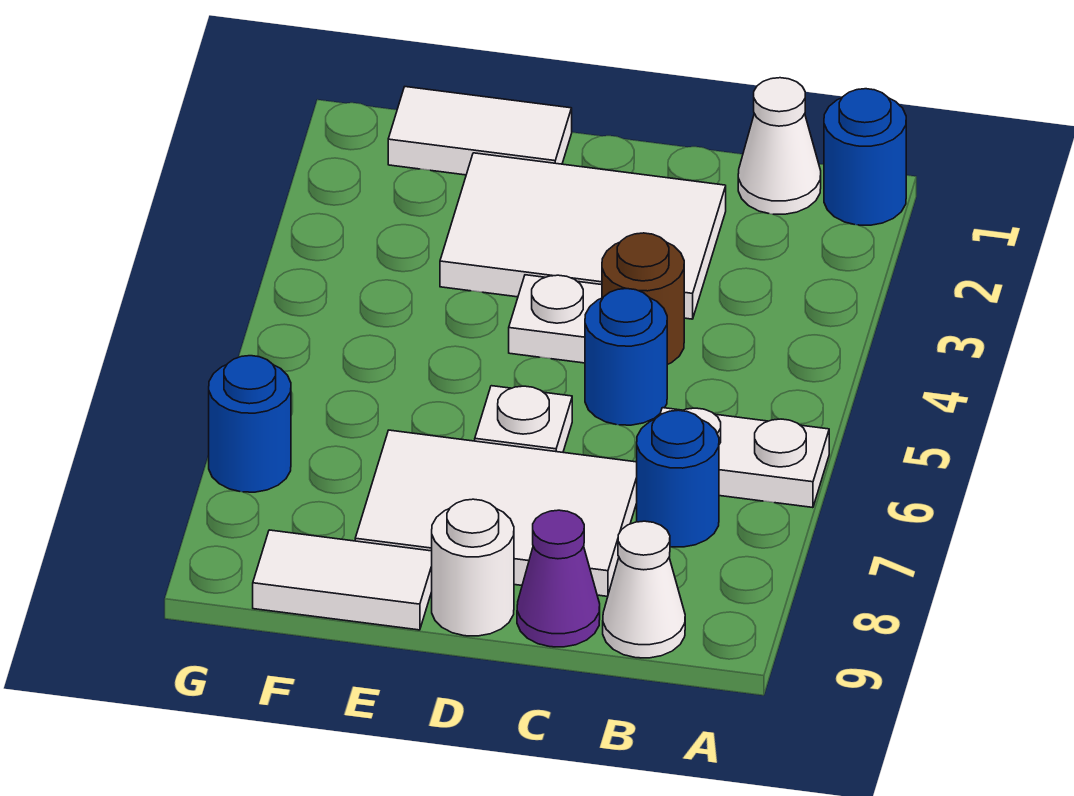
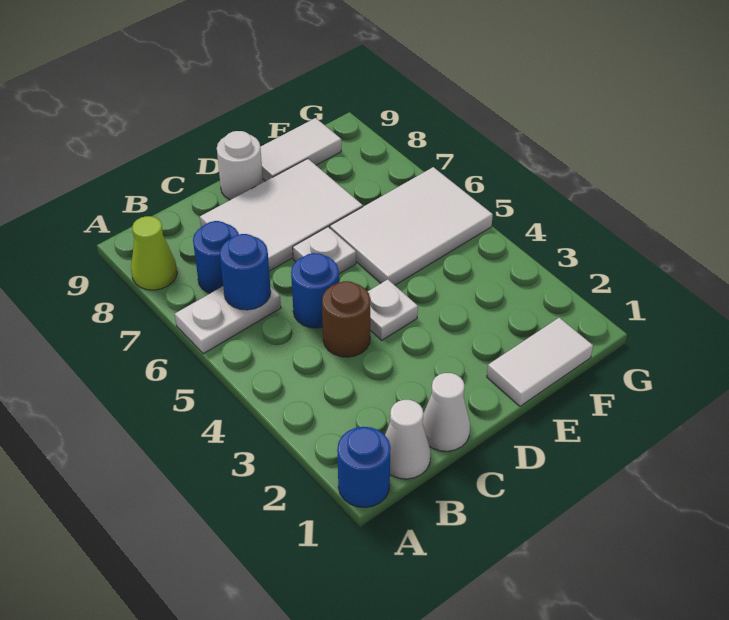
none -> lime 1x1 cone [131,216,177,290]
white 1x1 cone [603,521,685,658] -> white 1x1 cone moved to [423,373,470,451]
white 2x3 tile [440,153,726,319] -> white 2x3 tile moved to [330,167,493,285]
purple 1x1 cone [517,510,600,647] -> none
blue 1x1 round brick [209,356,291,492] -> blue 1x1 round brick moved to [220,234,271,310]

